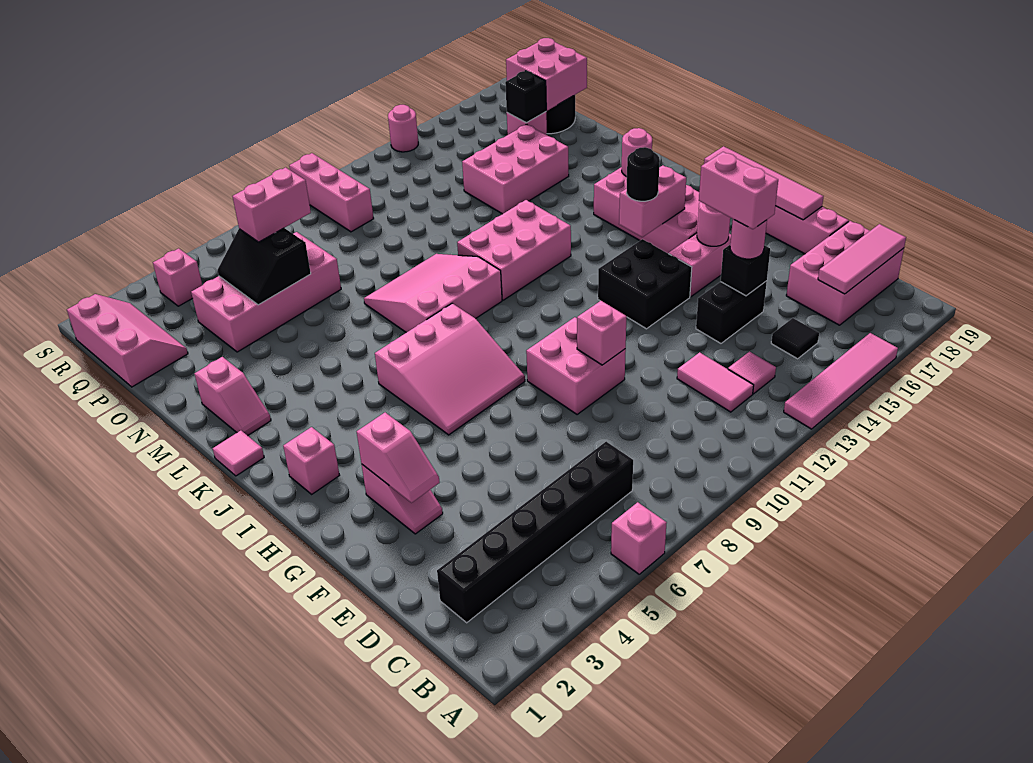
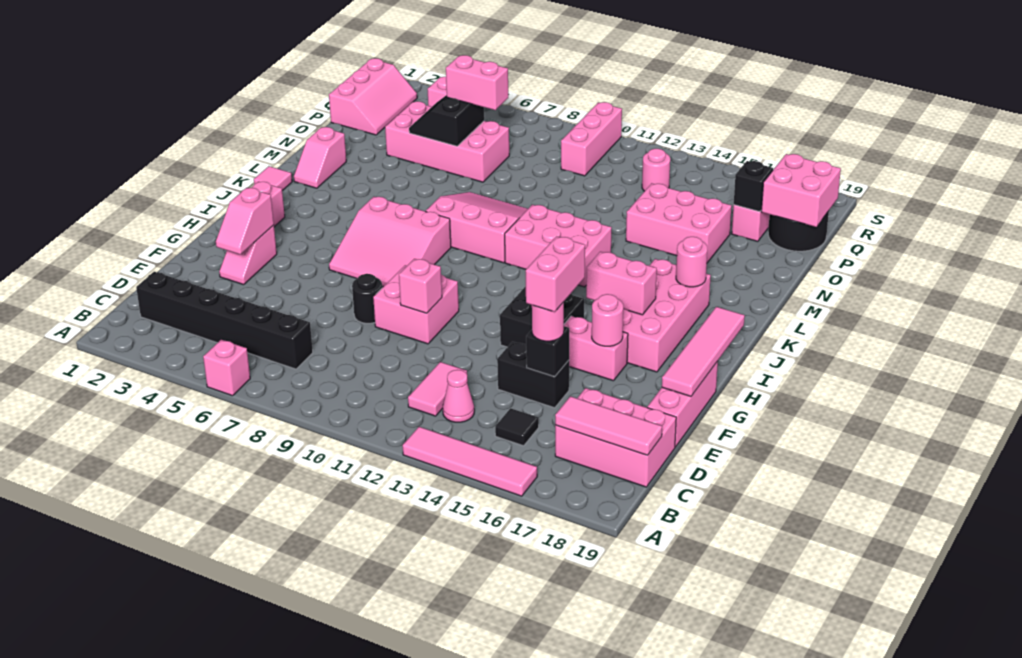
pink 1x1 tile [728,352,776,394] -> pink 1x1 cone [443,370,474,422]
black 1x1 round brick [627,147,660,201] -> black 1x1 round brick moved to [352,274,382,323]
pink 1x1 round brick [388,105,418,152] -> pink 1x1 round brick moved to [642,149,670,191]

